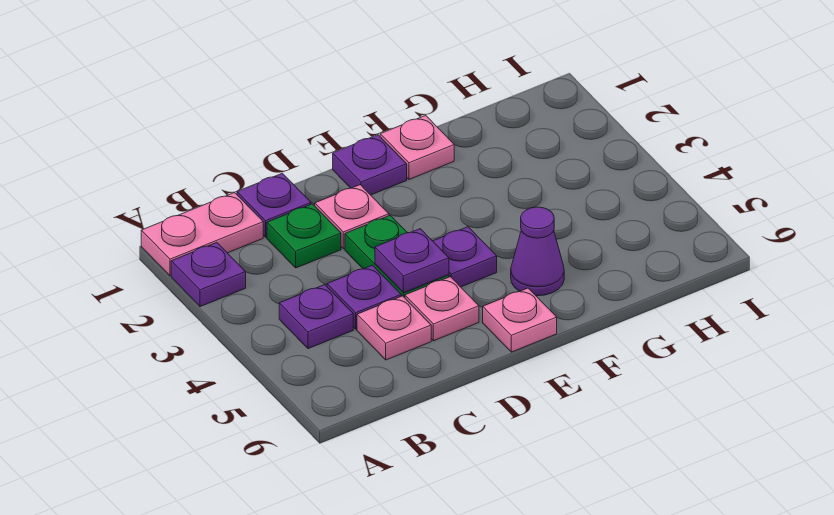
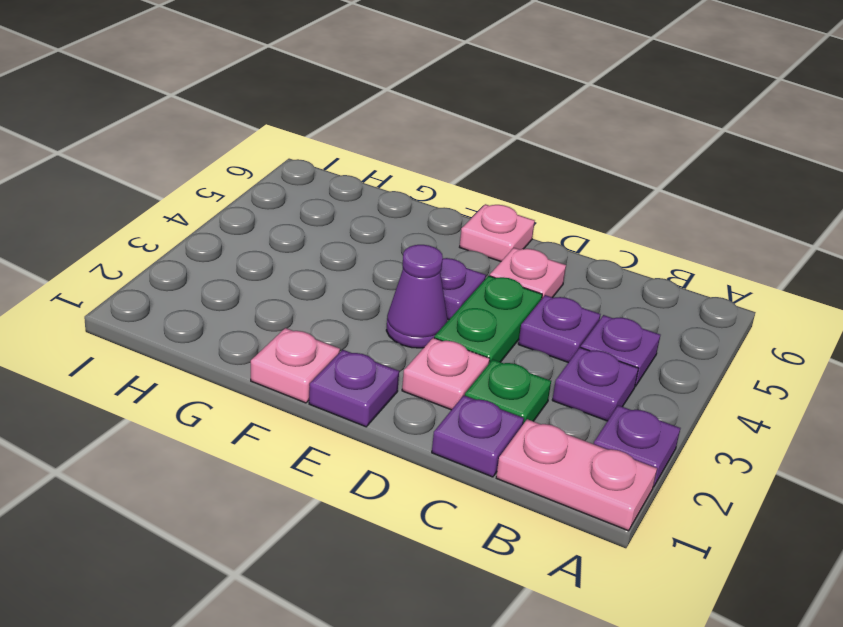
pink 1x1 plate [357,296,431,360] -> none
purple 1x1 plate [375,229,449,293] -> purple 1x1 plate moved to [552,347,638,421]
purple 1x1 cone [511,207,564,296] -> purple 1x1 cone moved to [386,245,447,348]

